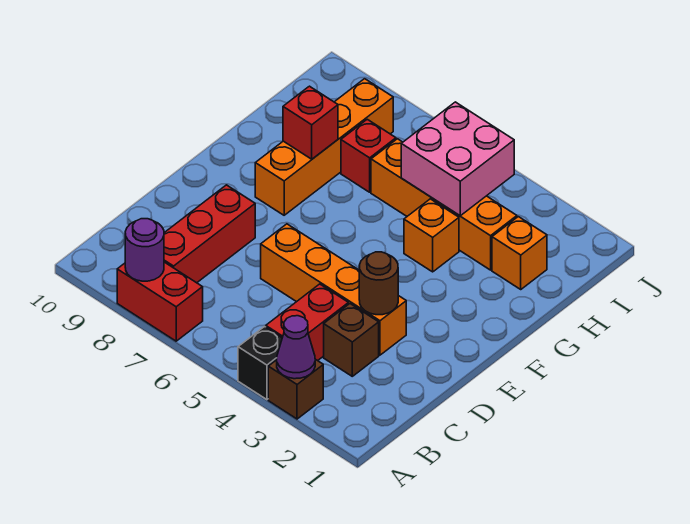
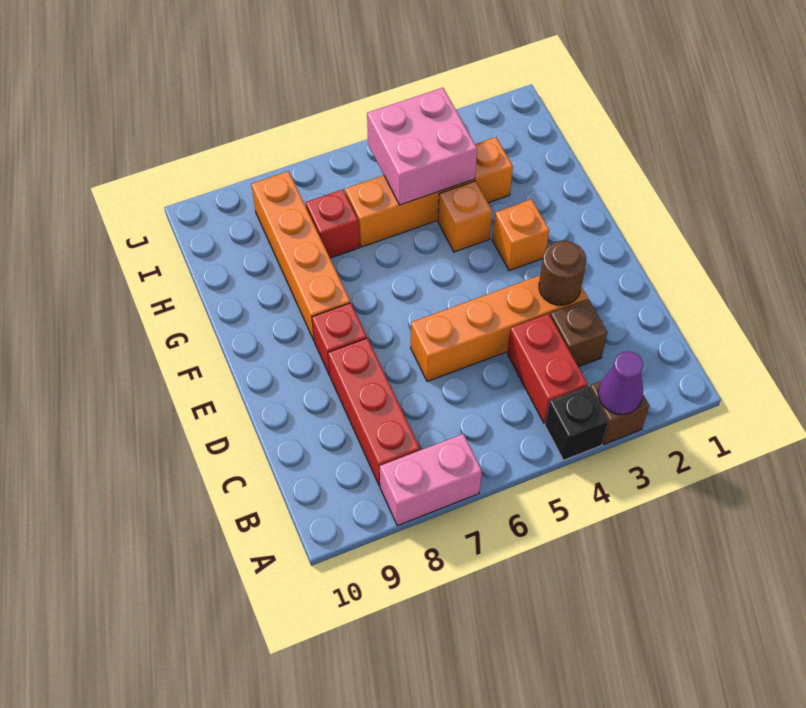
red 1x2 brick [117,262,203,341] -> pink 1x2 brick [380,434,482,526]
purple 1x1 round brick [125,219,164,281] -> none
red 1x1 brick [283,86,338,159] -> red 1x1 brick moved to [312,303,367,376]
orange 1x1 brick [492,217,547,289] -> orange 1x1 brick moved to [492,199,549,271]

